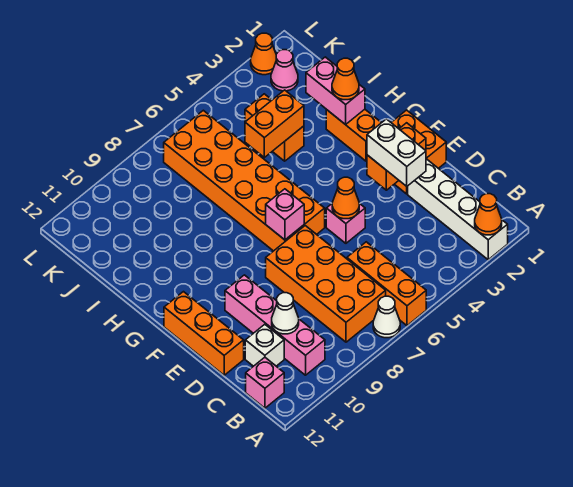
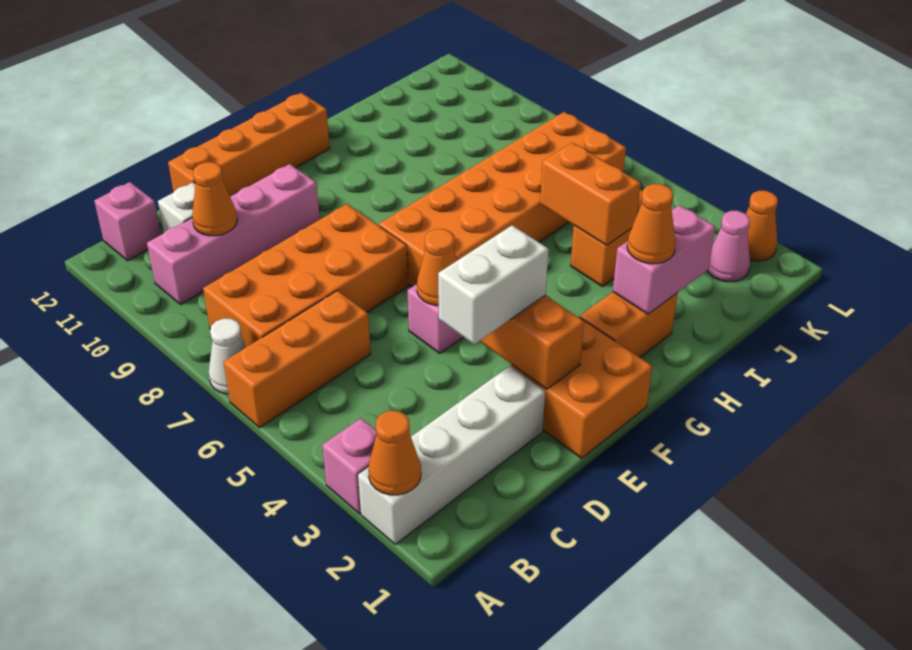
white 1x1 cone [272,293,299,334] -> orange 1x1 cone [192,162,237,236]
orange 1x3 brick [164,292,244,375] -> orange 1x4 brick [168,93,330,197]
pink 1x1 brick [266,189,304,240] -> pink 1x1 brick moved to [322,418,376,514]

